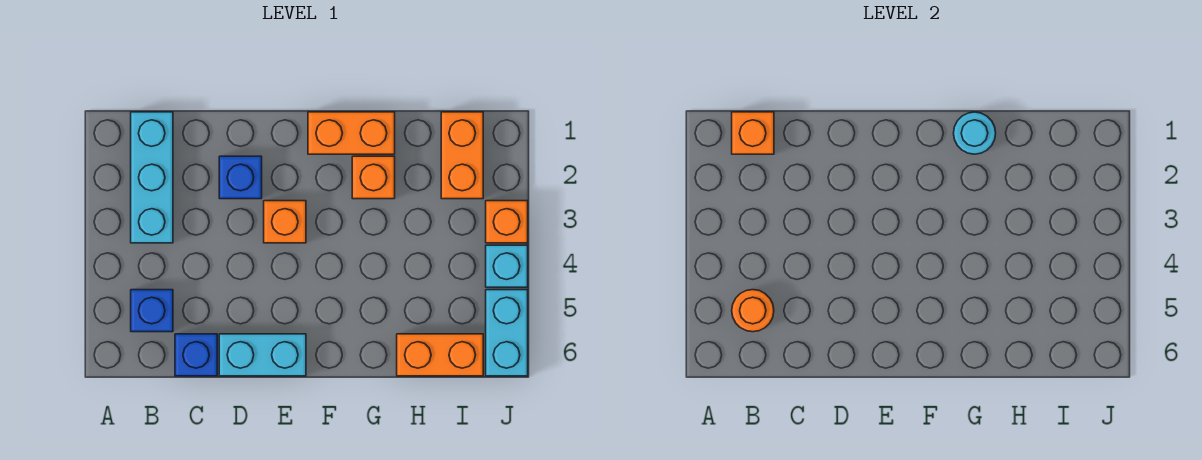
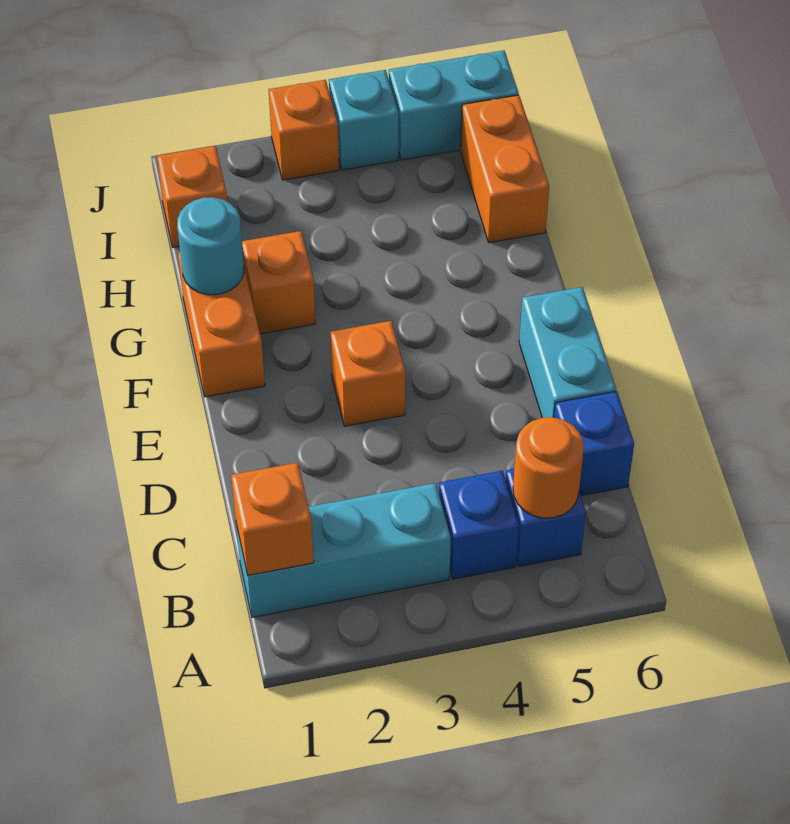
blue 1x1 brick [219,156,262,199] -> blue 1x1 brick moved to [439,471,519,579]
orange 1x2 brick [441,112,483,199] -> orange 1x1 brick [157,146,227,247]

